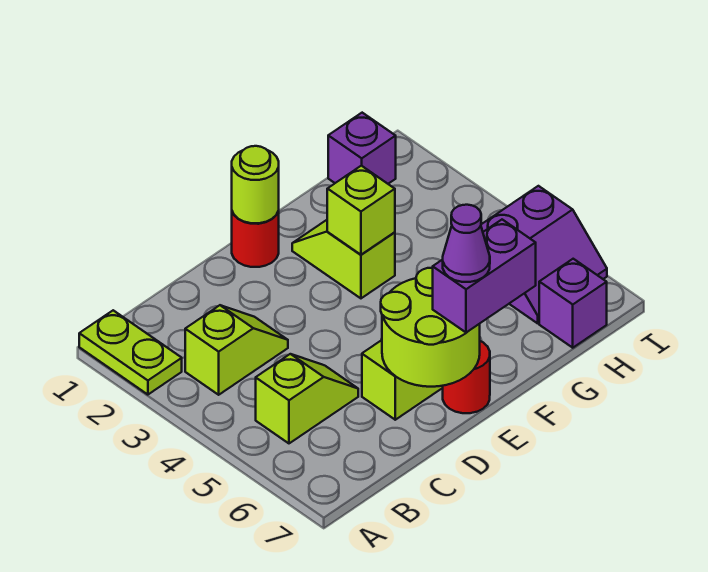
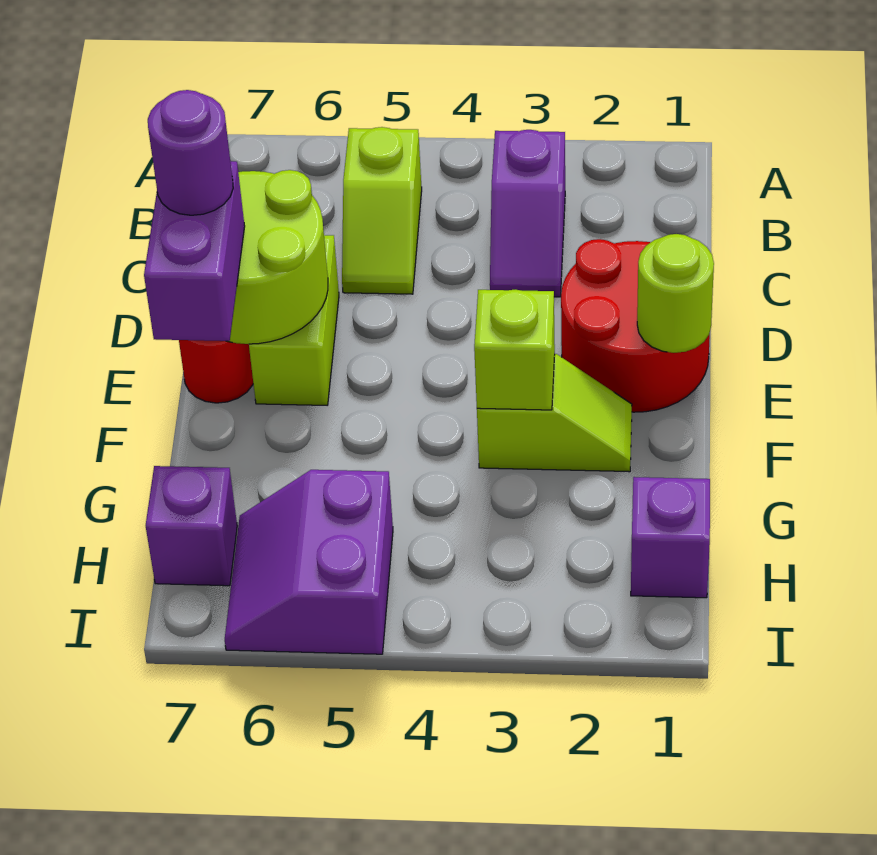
lime 1x2 plate [79,310,182,395] -> none
lime 1x2 slope [185,305,288,395] -> purple 1x2 slope [490,130,565,297]
red 1x1 round brick [232,211,279,267] -> red 2x2 round brick [561,239,710,412]
purple 1x1 cone [443,205,490,282] -> purple 1x1 round brick [148,90,233,215]

